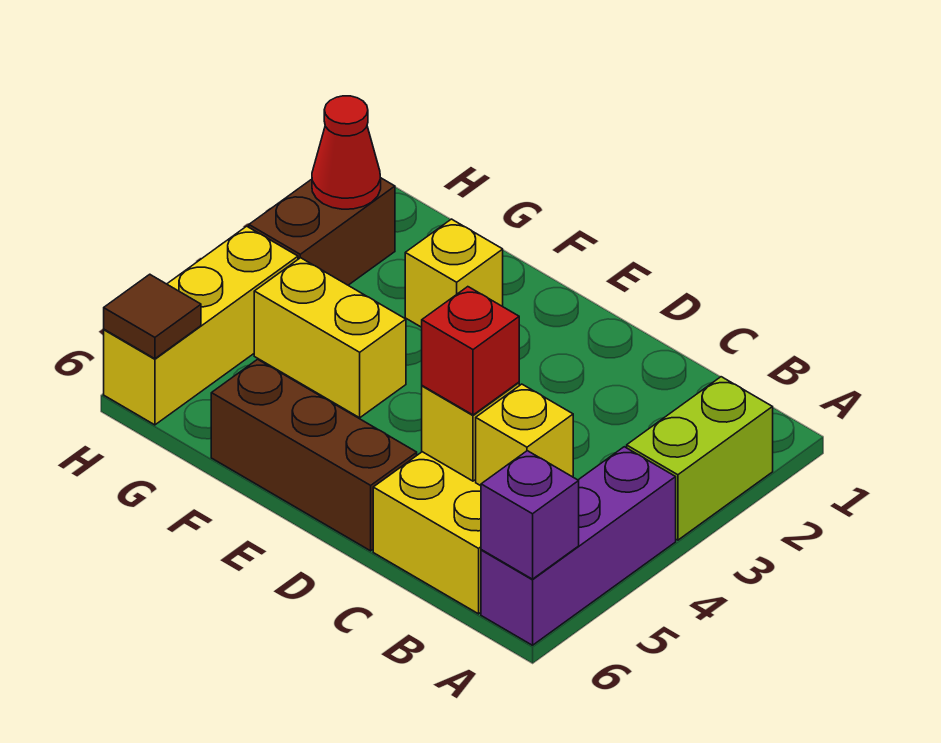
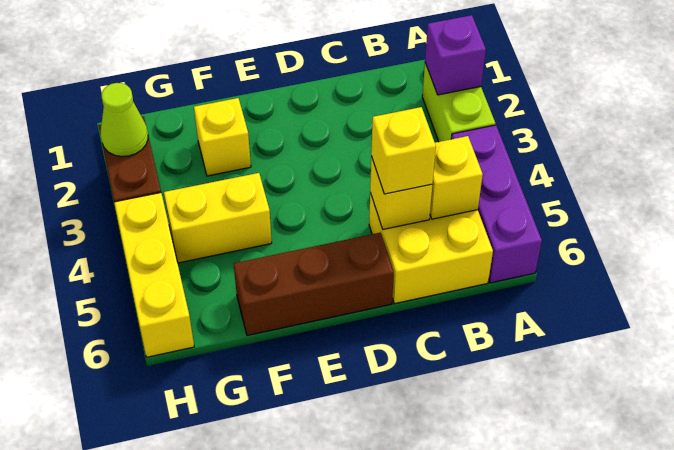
purple 1x1 brick [481,451,579,579] -> purple 1x1 brick moved to [425,15,486,95]
red 1x1 brick [422,287,519,415] -> yellow 1x1 brick [371,107,436,194]
red 1x1 cone [312,96,381,209] -> lime 1x1 cone [101,83,148,157]
brown 1x1 tile [104,274,201,359] -> none

